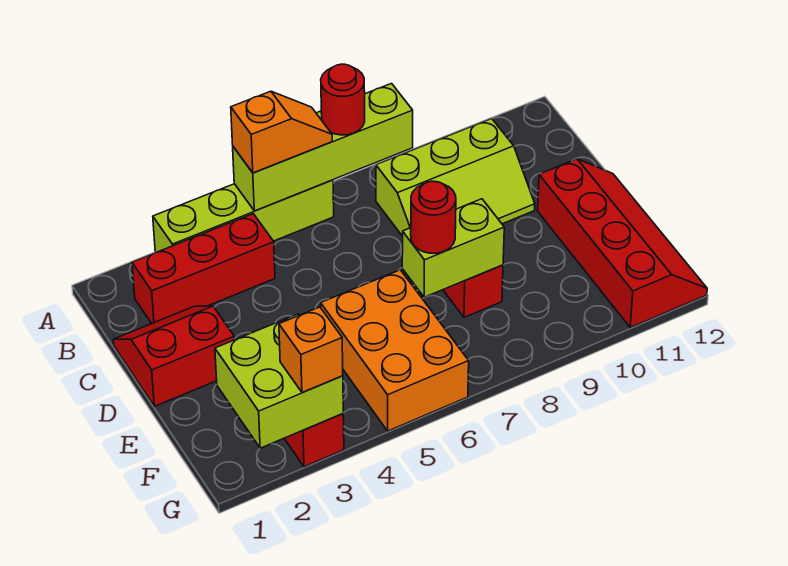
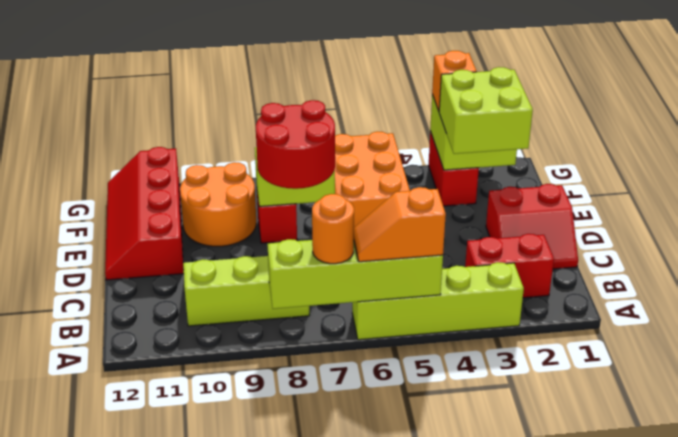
red 1x1 round brick [321,64,365,135] -> orange 1x1 round brick [312,194,354,264]
red 1x3 brick [132,214,275,323] -> red 1x2 brick [465,234,554,298]
none -> lime 2x2 brick [439,67,533,154]
red 1x1 round brick [411,181,456,253] -> red 2x2 round brick [256,100,335,189]
none -> orange 2x2 round brick [180,162,256,246]

